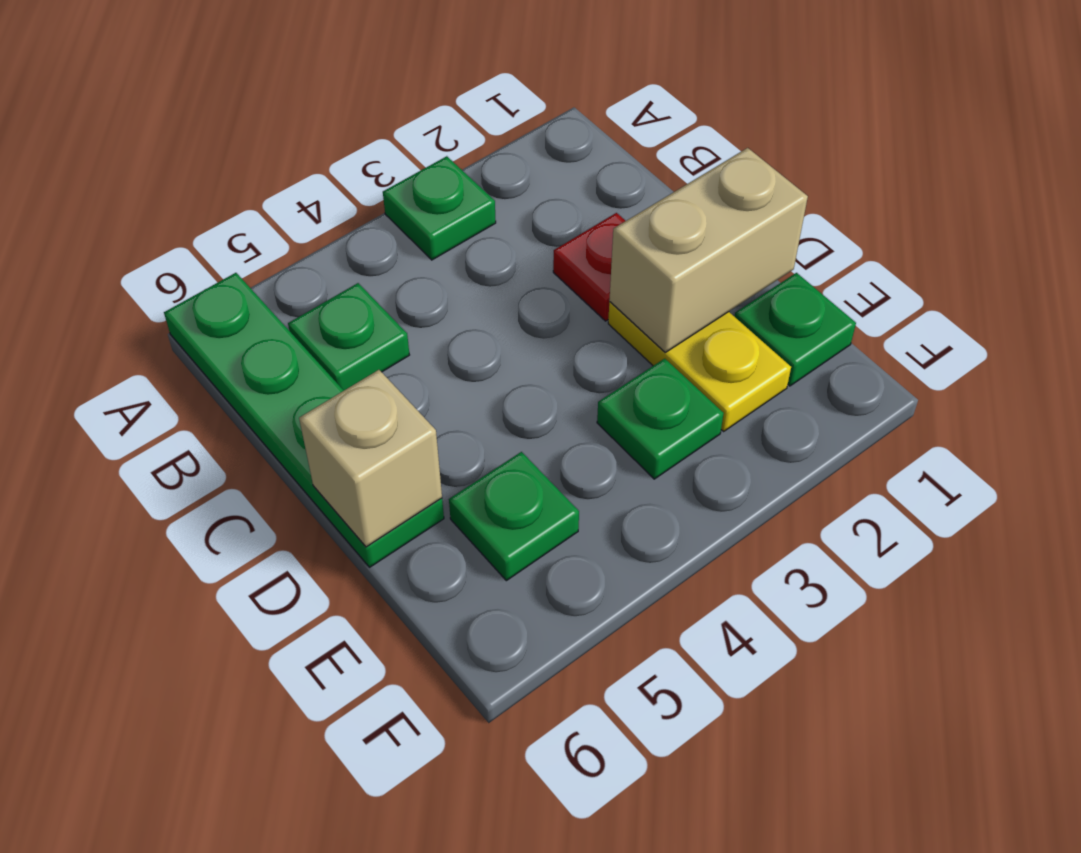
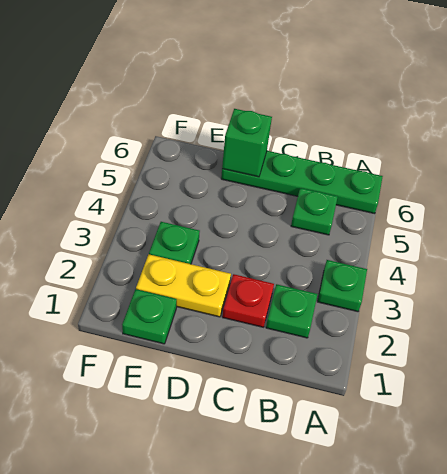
tan 1x2 brick [609,148,808,352] -> none
tan 1x1 brick [299,370,442,547] -> green 1x1 brick [222,109,272,177]
green 1x1 plate [449,452,579,581] -> green 1x1 plate moved to [266,284,317,338]

